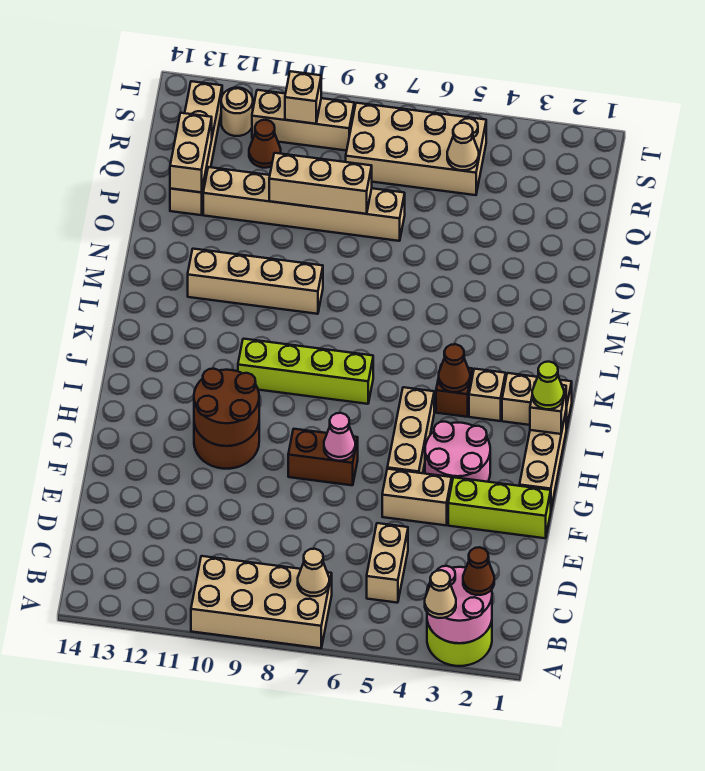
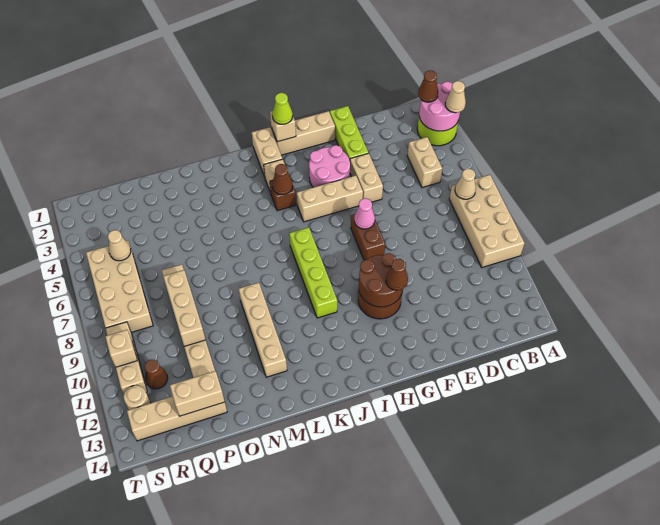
tan 1x2 brick [367,523,408,603] -> tan 1x2 brick turned to [407,137,442,188]
none -> brown 1x1 cone [386,259,408,290]

